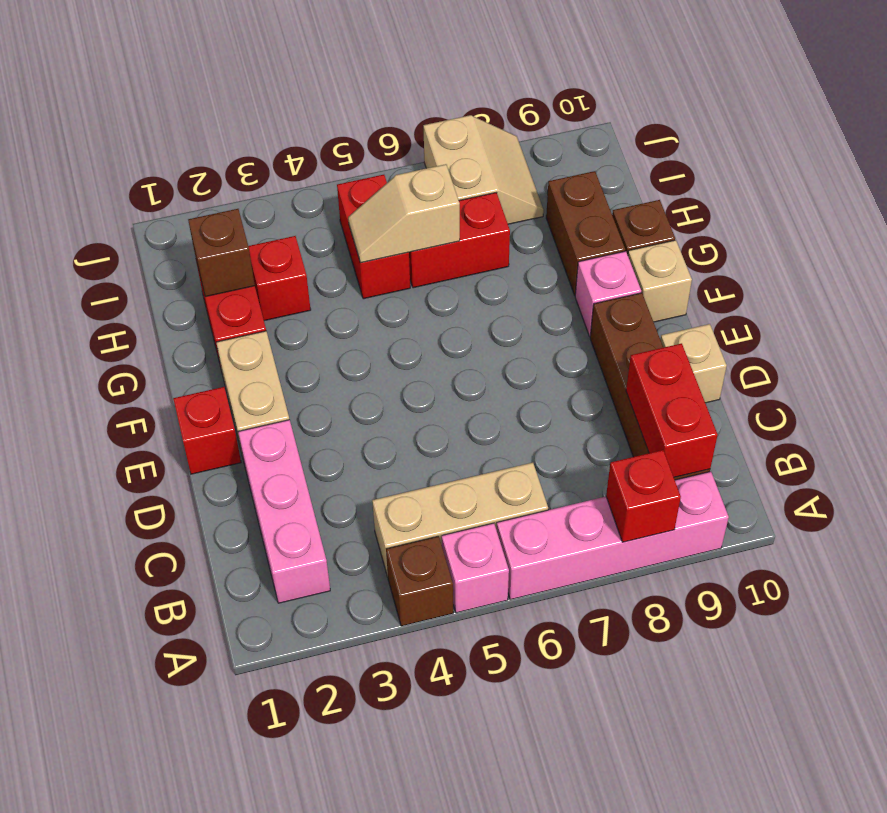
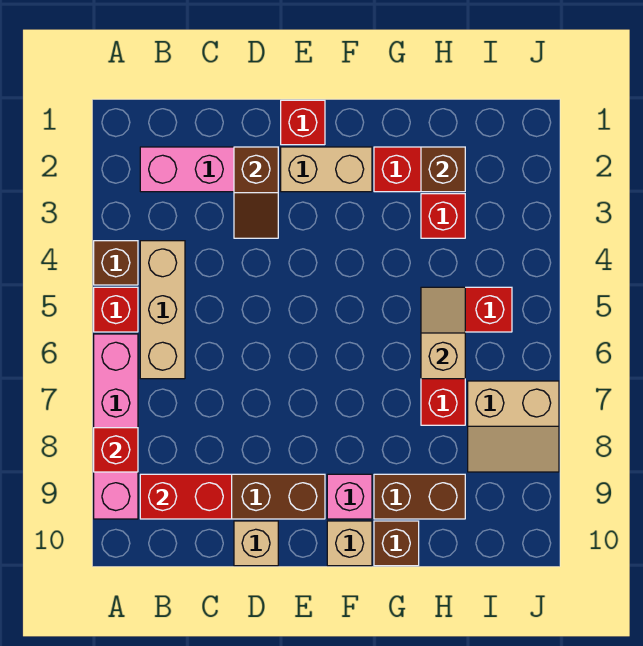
pink 1x1 brick [442,523,509,613] -> red 1x1 brick [94,287,138,332]
none -> brown 1x2 slope [234,147,278,238]

